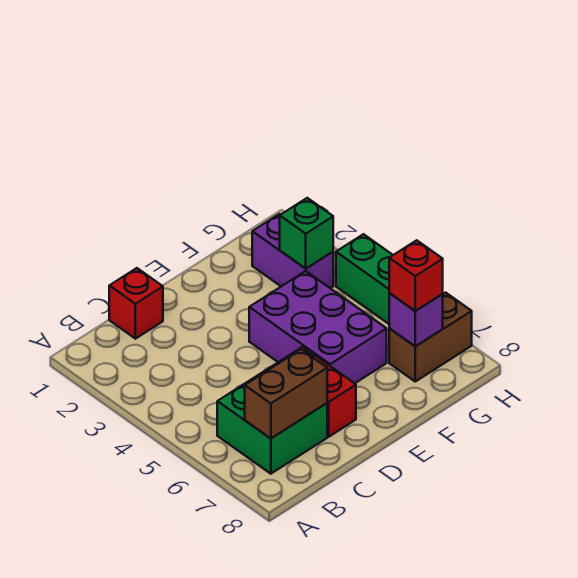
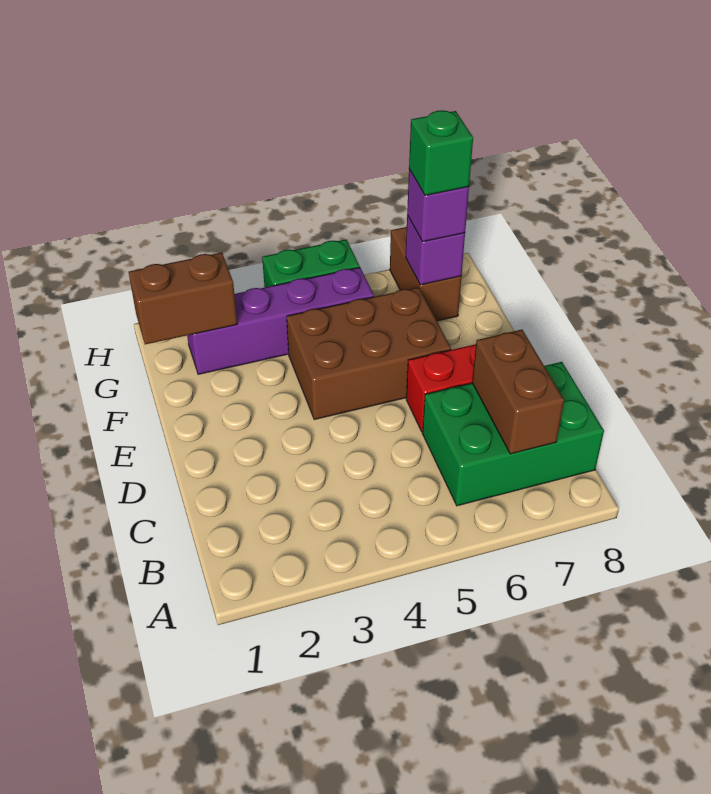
green 2x2 brick [217,365,327,474] -> green 2x3 brick [422,362,604,506]
red 1x1 brick [109,268,163,339] -> none
purple 2x3 brick [249,271,387,383] -> brown 2x3 brick [287,287,451,419]
none -> brown 1x2 brick [129,253,237,344]
purple 1x2 brick [252,214,333,288] -> purple 1x4 brick [187,267,374,374]
green 1x1 brick [280,198,333,269] -> green 1x1 brick moved to [409,110,473,195]
red 1x1 brick [389,240,443,311] -> purple 1x1 brick [407,169,469,242]

